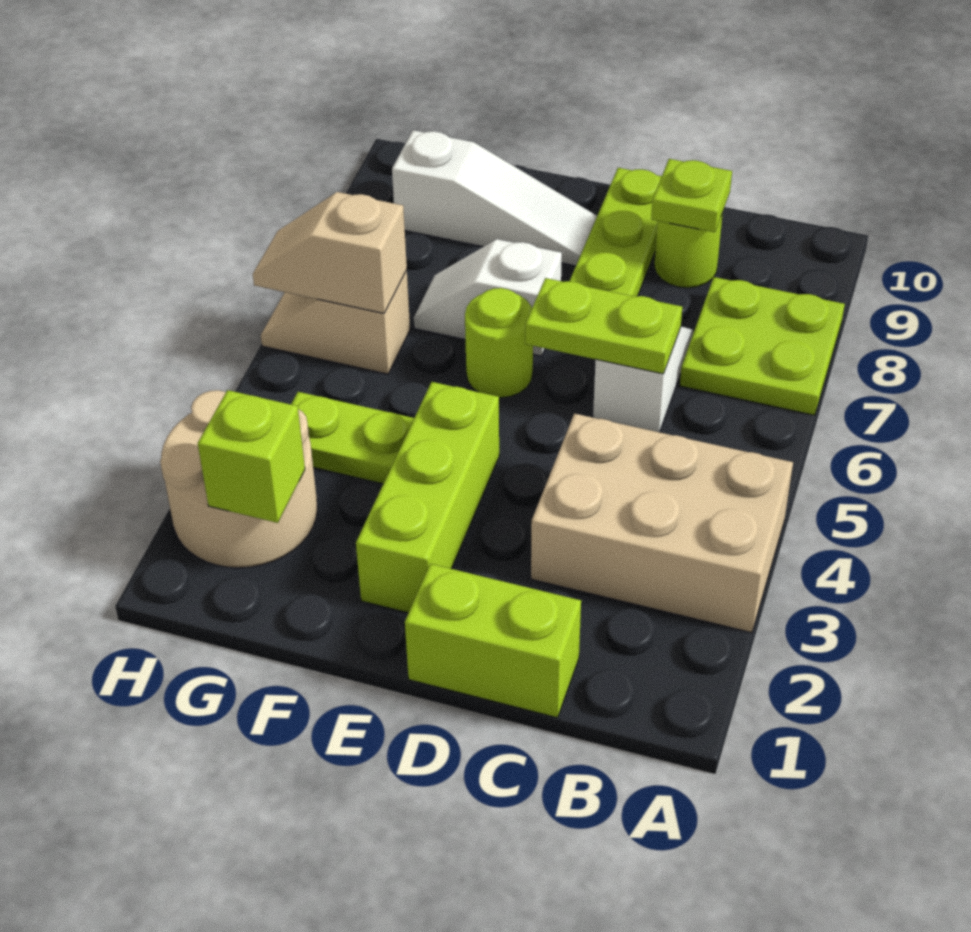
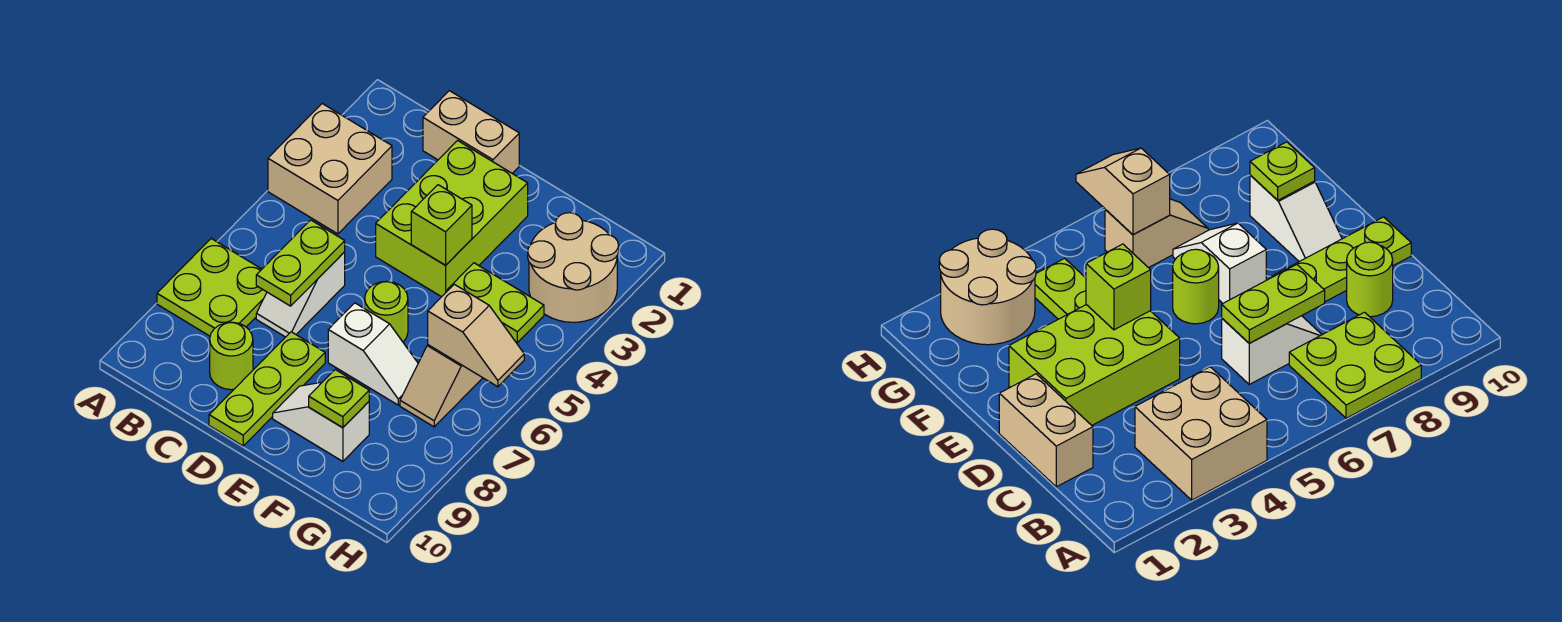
tan 2x3 brick [531,413,793,633] -> tan 2x2 brick [268,104,392,234]
lime 1x2 brick [405,564,581,718] -> tan 1x2 brick [423,91,519,173]
lime 1x2 plate [525,278,682,374] -> lime 1x2 plate turned to [256,220,345,306]
lime 1x1 plate [651,159,732,232] -> lime 1x1 plate moved to [309,370,369,428]
lime 1x3 brick [356,382,499,613] -> lime 2x3 brick [376,141,528,297]
white 1x3 slope [392,130,597,266] -> white 1x2 slope [273,382,369,461]
lime 1x1 brick [198,390,305,523] -> lime 1x1 brick moved to [411,185,472,265]
tan 1x2 slope [261,270,410,374] -> tan 1x2 slope turned to [400,345,482,427]

